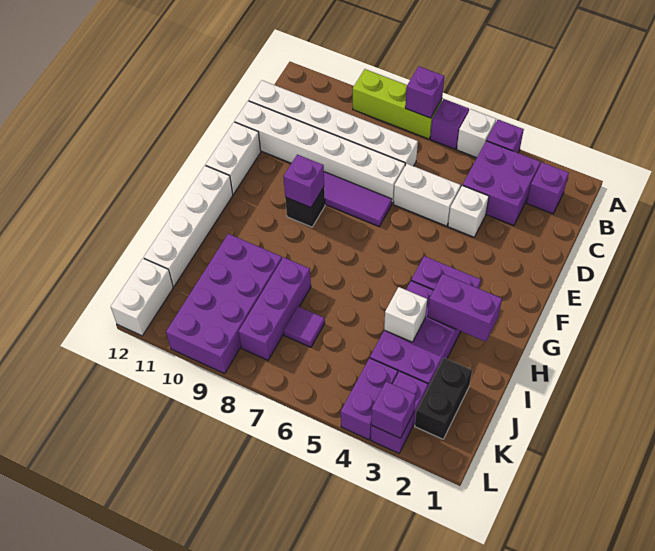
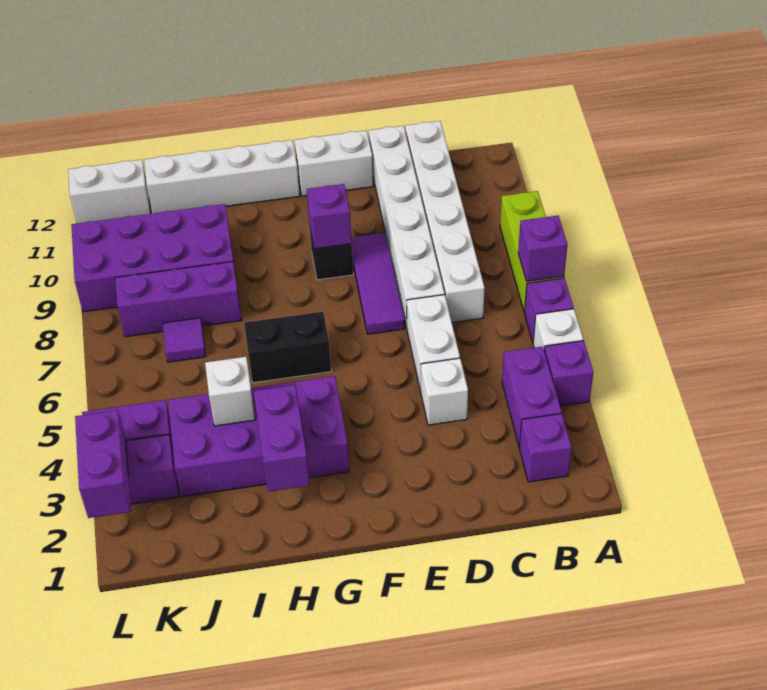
purple 2x2 brick [463,141,540,226] -> purple 1x2 brick [502,347,562,447]
black 1x2 brick [415,358,472,439] -> black 1x2 brick moved to [244,312,331,383]
purple 1x1 brick [371,382,416,438] -> purple 1x2 brick [75,410,131,518]

